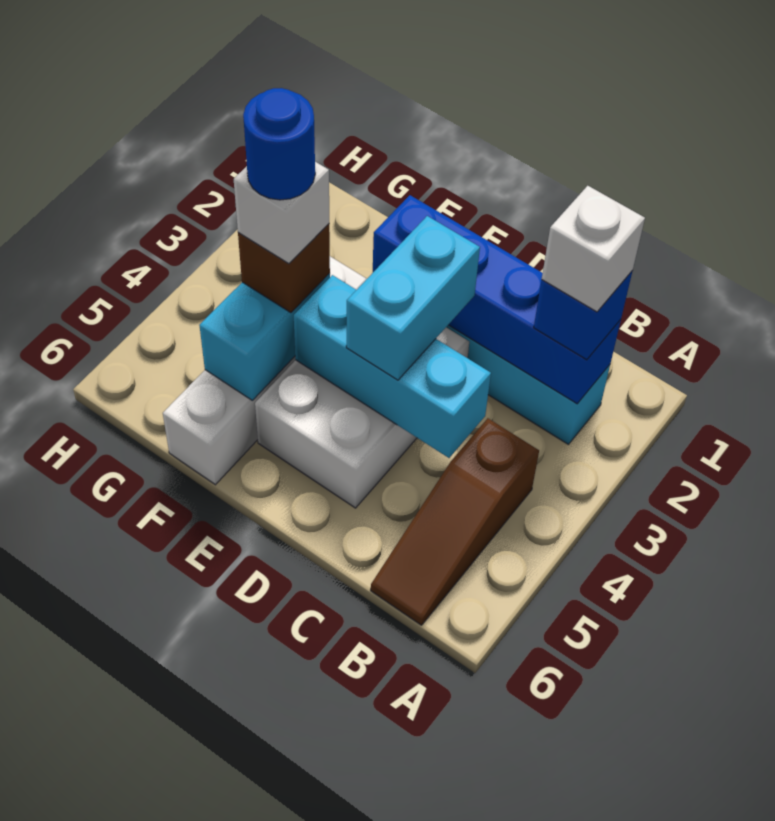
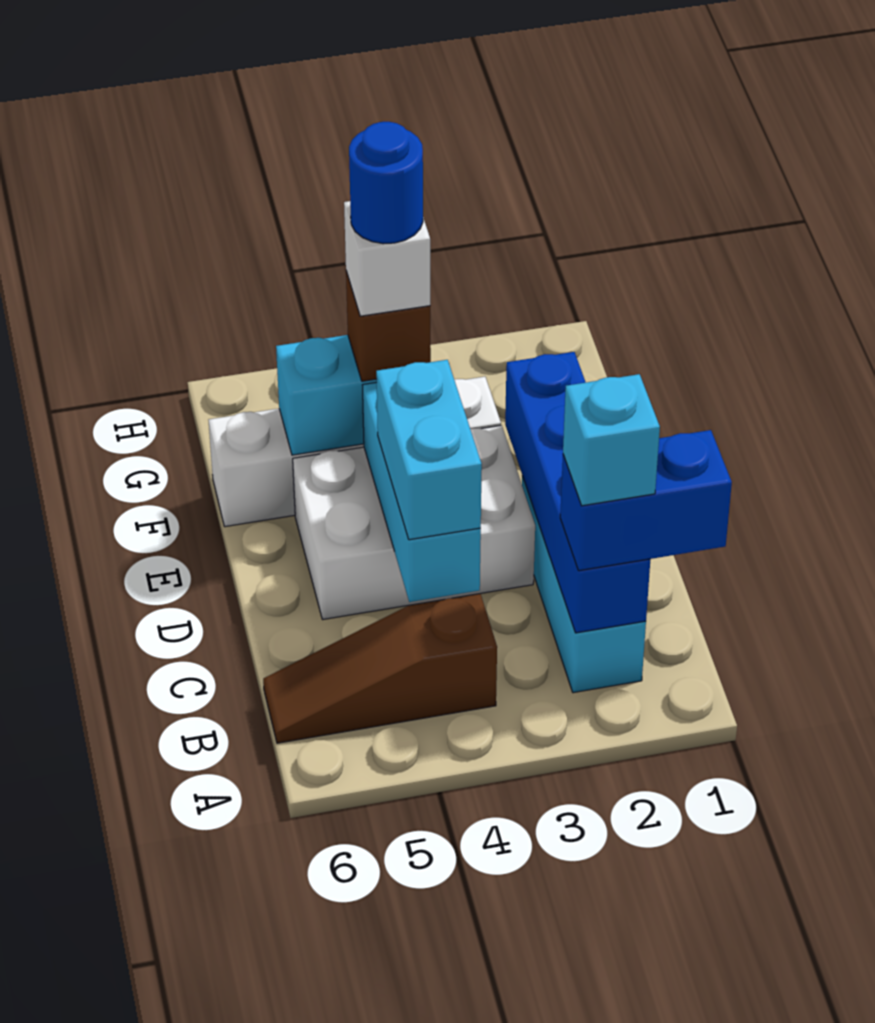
blue 1x1 brick [534,272,632,360] -> blue 1x2 brick [560,430,732,571]
white 1x1 brick [542,186,645,312] -> cyan 1x1 brick [563,374,660,506]
cyan 1x2 brick [346,216,480,380] -> cyan 1x2 brick turned to [376,360,482,540]

